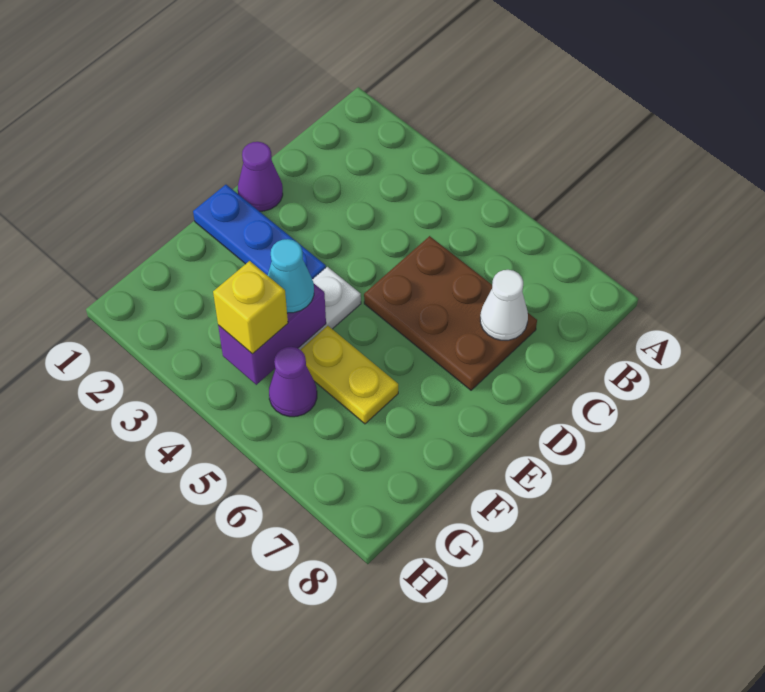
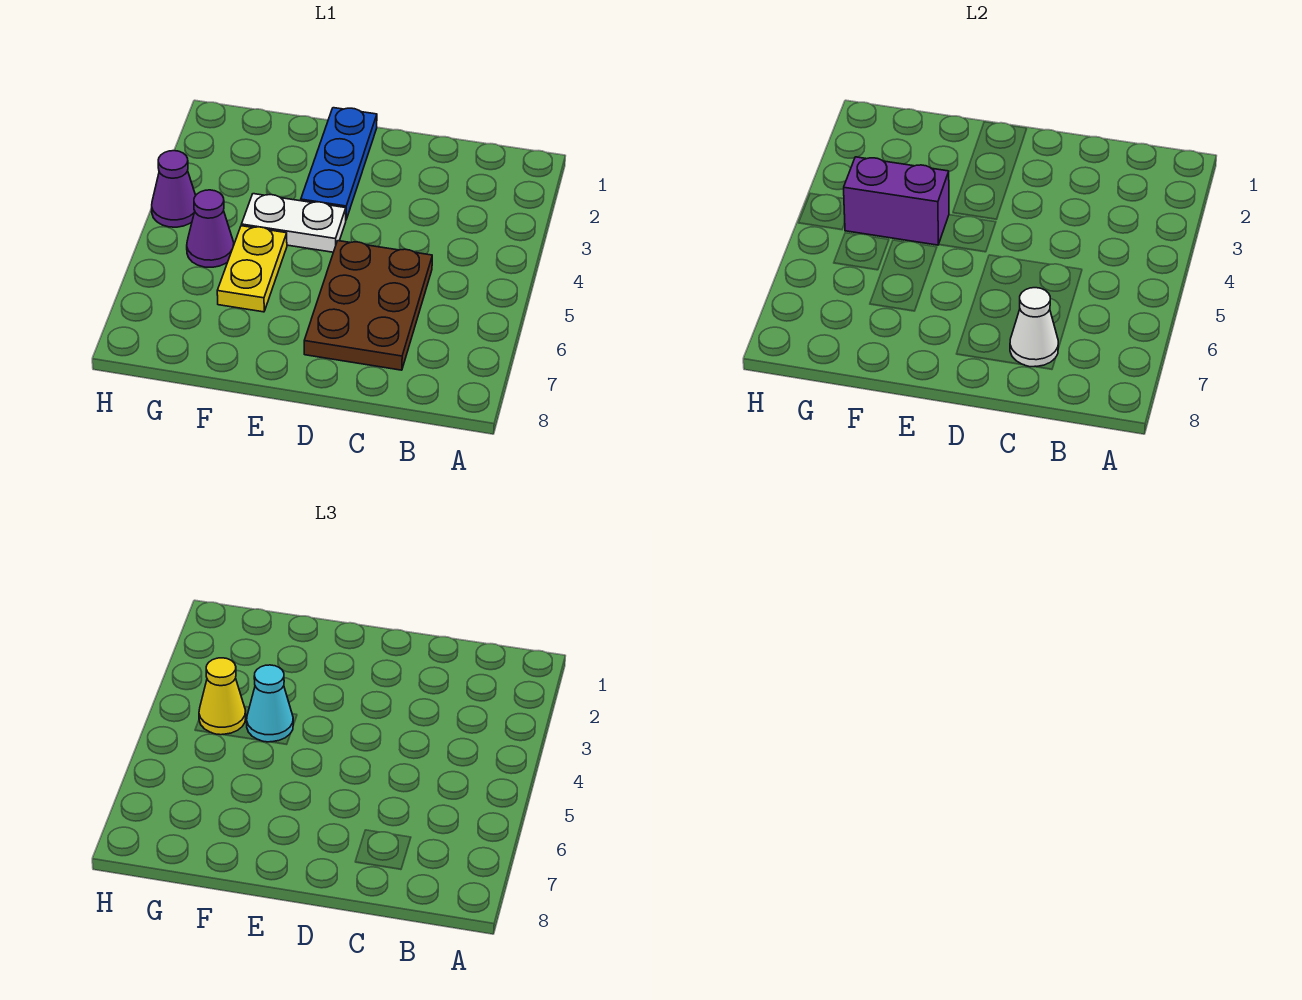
purple 1x1 cone [238,142,283,211] -> purple 1x1 cone moved to [152,151,196,227]
yellow 1x1 brick [213,261,288,354] -> yellow 1x1 cone [199,658,246,735]

